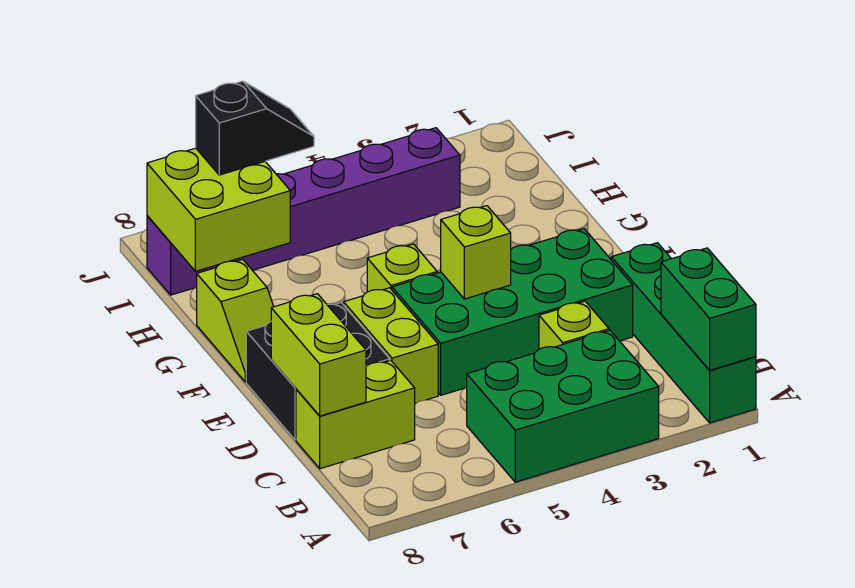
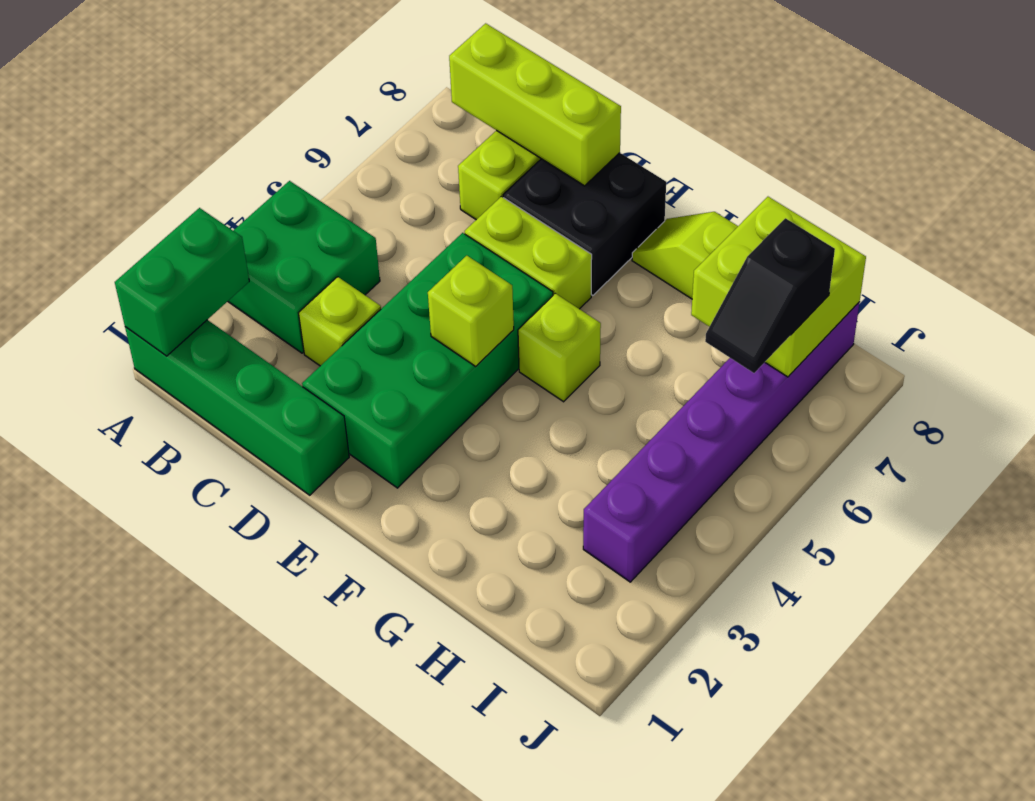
green 1x2 brick [661,248,756,370] -> green 1x2 brick turned to [115,208,249,356]
green 2x3 brick [467,330,659,482] -> green 2x2 brick [228,181,380,353]
lime 1x2 brick [271,294,366,416] -> lime 1x3 brick [449,23,621,186]

